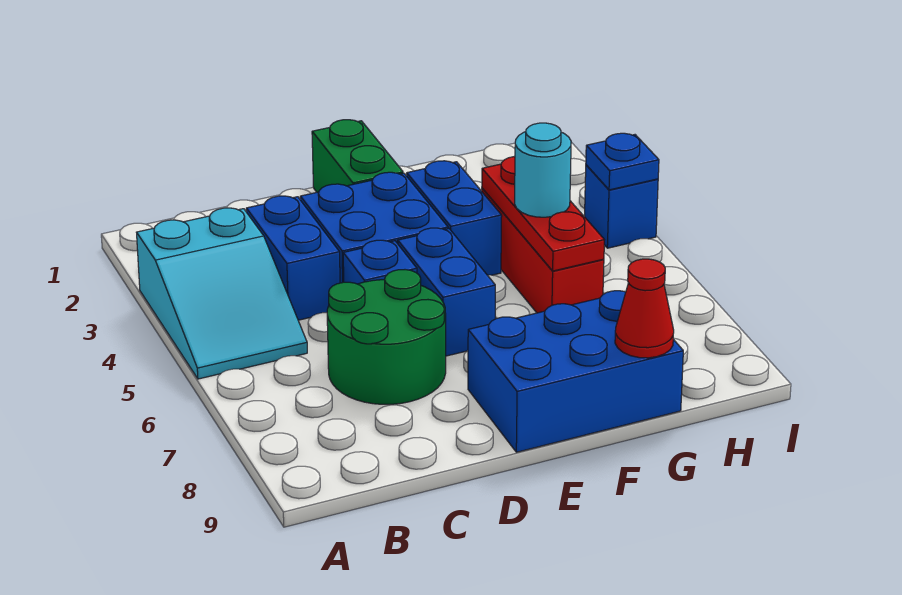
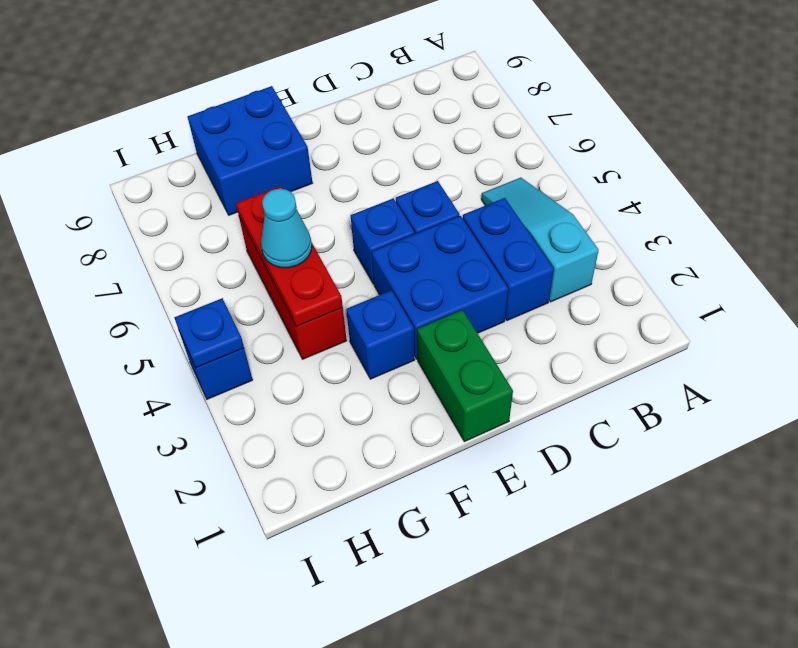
cyan 2x3 slope [137,208,307,379] -> cyan 1x3 slope [481,178,599,302]
green 2x2 round brick [327,270,446,404] -> none
blue 1x2 brick [398,228,495,356] -> blue 1x1 brick [351,198,414,284]
blue 2x3 brick [468,291,683,452] -> blue 2x2 brick [188,86,312,215]
blue 1x2 brick [407,161,502,275] -> blue 1x1 brick [346,290,415,379]
cyan 1x1 round brick [515,123,571,217] -> cyan 1x1 cone [261,189,312,268]
red 1x1 cone [615,259,674,358] -> none

